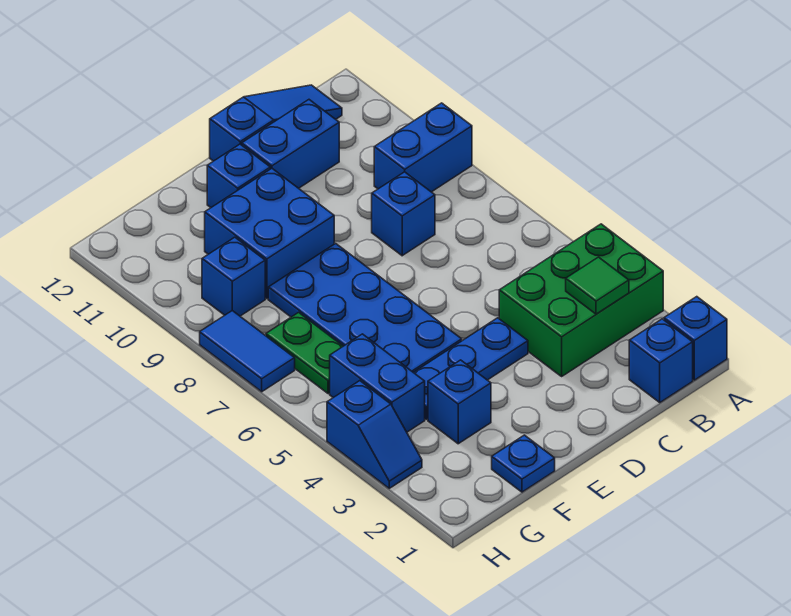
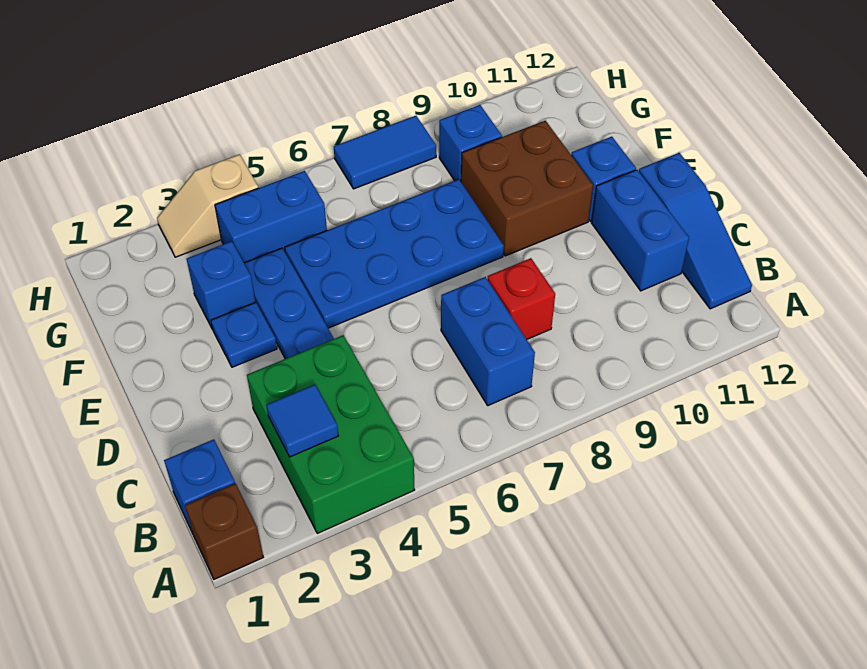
blue 1x1 brick [664,297,727,380] -> brown 1x1 brick [185,483,263,579]
blue 1x2 brick [374,103,472,192] -> blue 1x2 brick moved to [441,277,535,406]
green 1x1 tile [566,257,629,314] -> blue 1x1 tile [266,385,338,457]
blue 1x1 brick [372,172,435,256] -> red 1x1 brick [487,258,555,339]
blue 2x2 brick [205,168,334,299] -> brown 2x2 brick [461,121,593,256]
blue 1x1 plate [492,435,555,492] -> blue 1x1 plate moved to [211,302,277,367]
green 1x2 plate [266,312,343,394] -> none
blue 1x2 slope [327,381,422,488] -> tan 1x2 slope [157,154,258,257]

